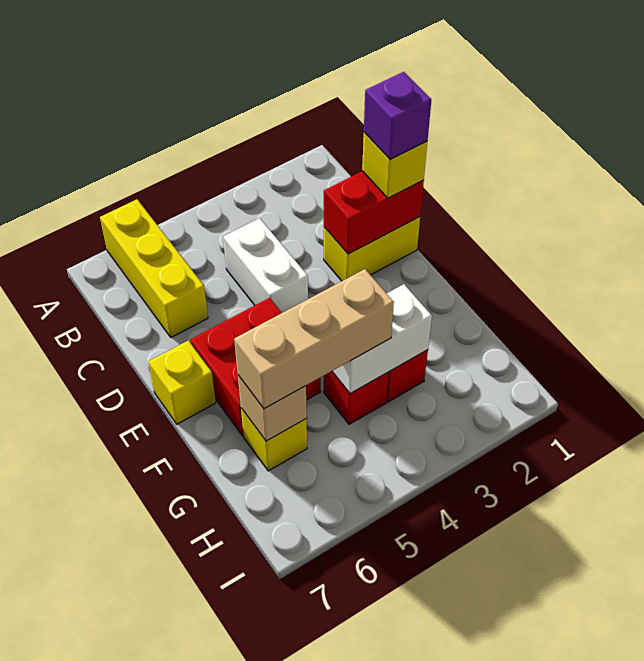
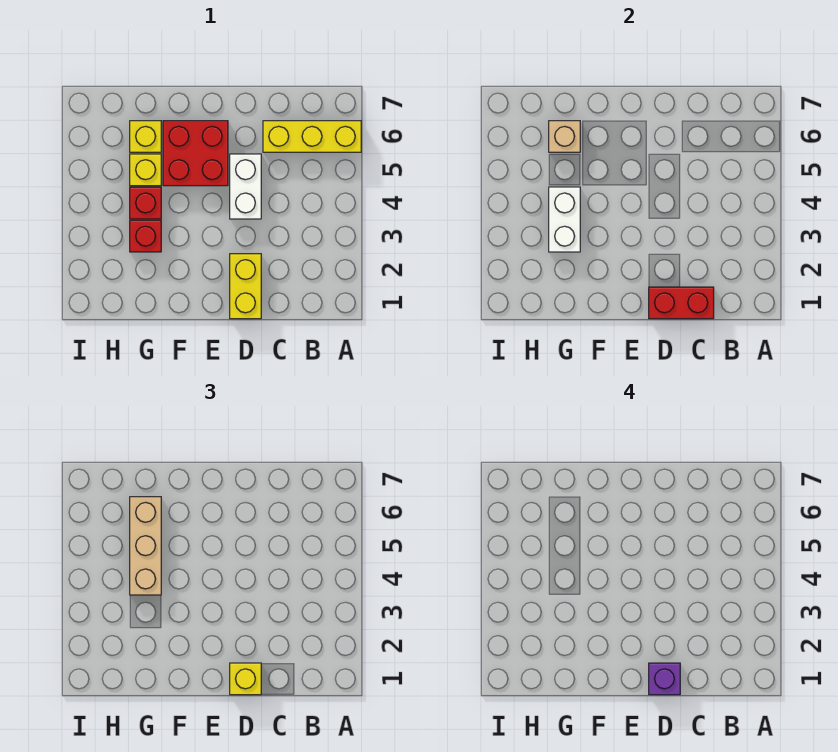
white 1x2 brick [223,218,308,313] -> white 1x2 brick turned to [230,154,261,219]
red 1x2 brick [324,171,424,254] -> red 1x2 brick turned to [649,287,714,319]
yellow 1x1 brick [148,341,216,424] -> yellow 1x1 brick moved to [130,154,161,186]

